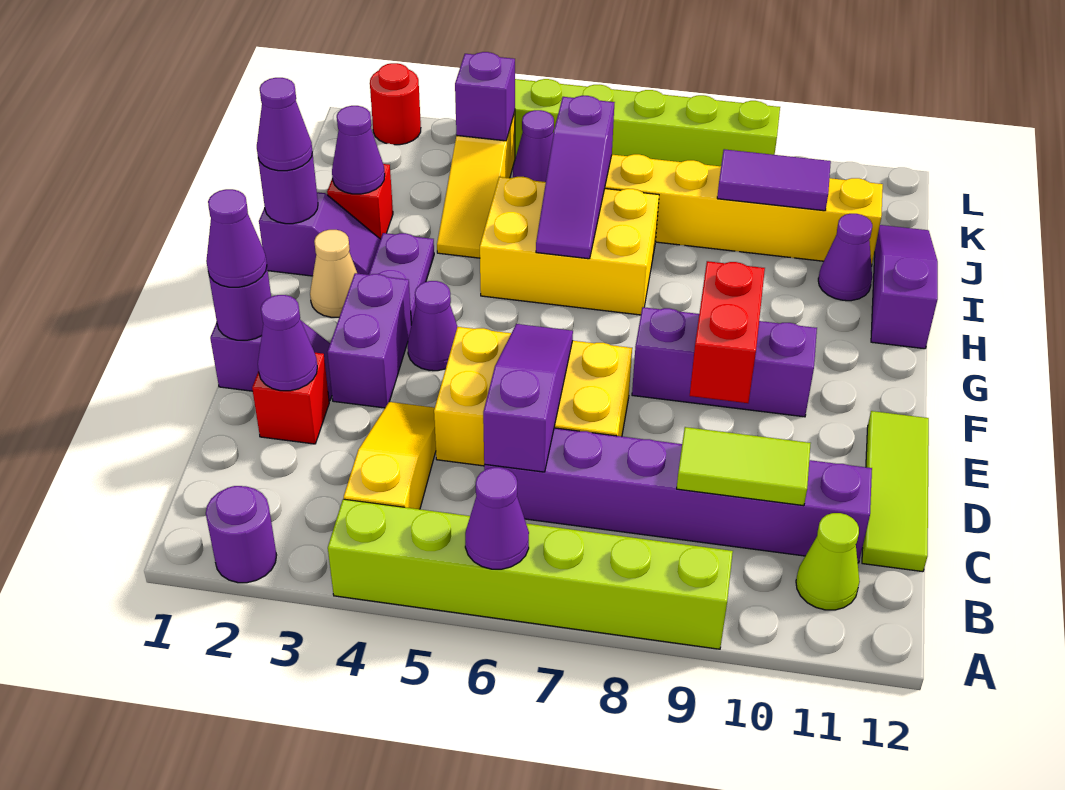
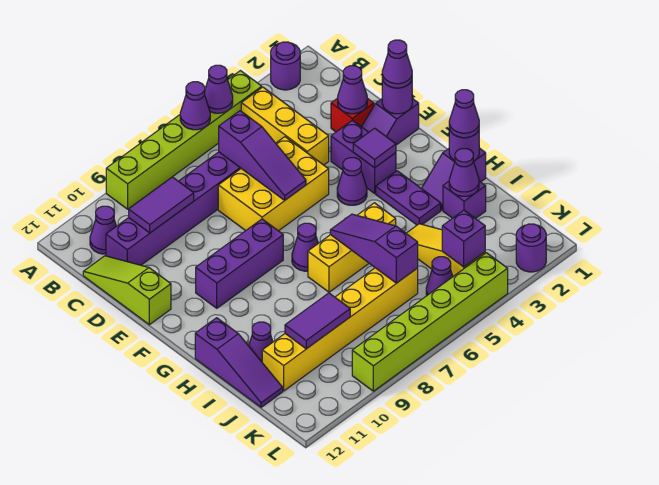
none -> purple 1x1 cone [205,65,233,113]
yellow 1x3 slope [344,402,436,509] -> yellow 1x3 brick [241,87,329,165]
lime 1x1 cone [796,513,860,610] -> purple 1x1 cone [90,206,116,254]
lime 1x2 tile [677,427,811,506] -> purple 1x2 tile [129,177,194,233]
lime 1x3 tile [862,411,929,572] -> lime 1x3 slope [83,256,171,325]
red 1x2 brick [690,261,765,403] -> none
none -> purple 1x1 tile [353,128,396,168]
tan 1x1 cone [310,230,357,317] -> none
none -> purple 1x1 cone [292,223,318,271]
yellow 2x3 brick [480,177,659,315] -> yellow 1x3 brick [308,203,396,292]
red 1x1 brick [327,164,393,239] -> purple 1x1 brick [443,181,486,219]
red 1x1 round brick [370,63,421,145] -> purple 1x1 round brick [516,224,546,272]

